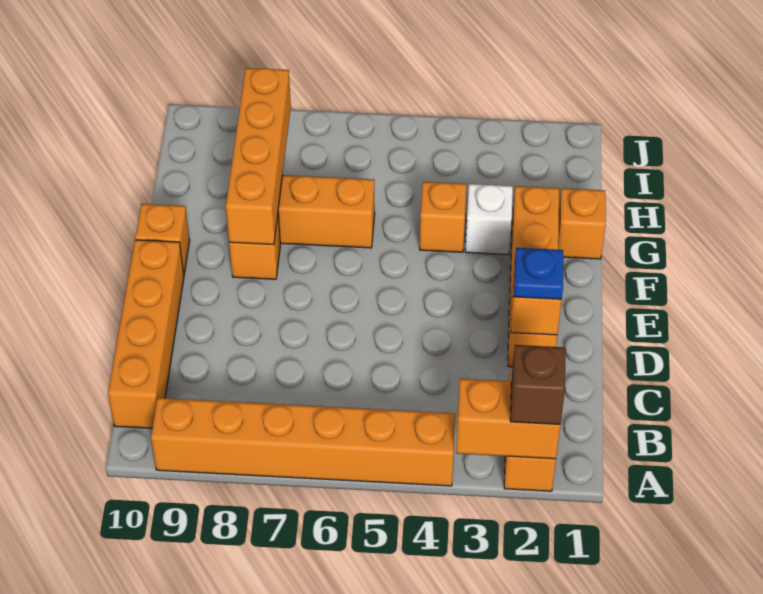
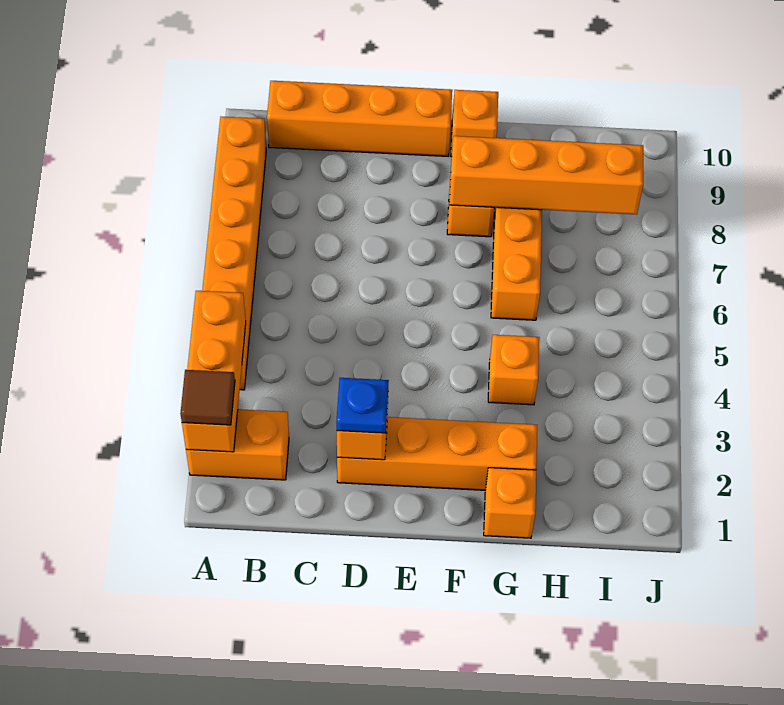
orange 1x2 brick [456,379,560,459] -> orange 1x3 brick [182,291,246,452]
brown 1x1 brick [510,345,565,424] -> brown 1x1 tile [180,370,235,425]
white 1x1 brick [465,184,513,255] -> none

